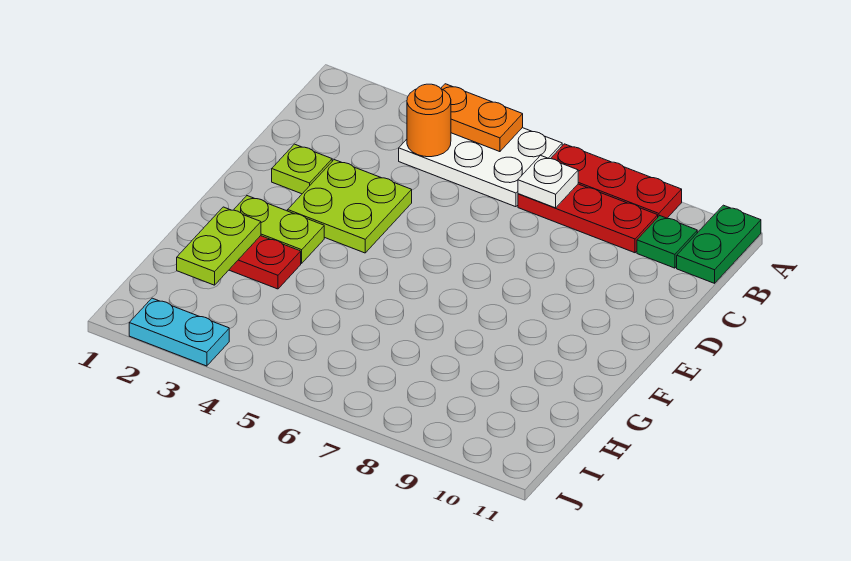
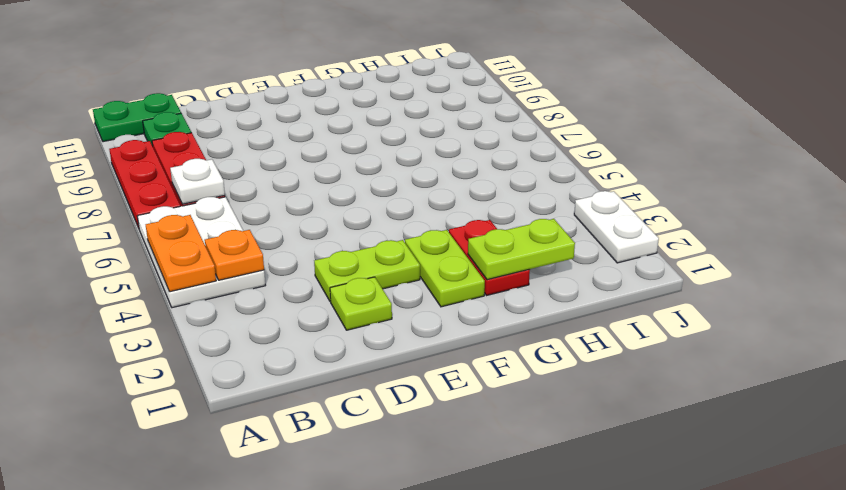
orange 1x1 round brick [407,84,451,157] -> orange 1x1 plate [205,230,264,280]
lime 2x2 plate [288,160,412,253] -> lime 1x2 plate [314,240,420,302]
cyan 1x2 plate [129,298,229,366] -> white 1x2 plate [574,191,659,263]

